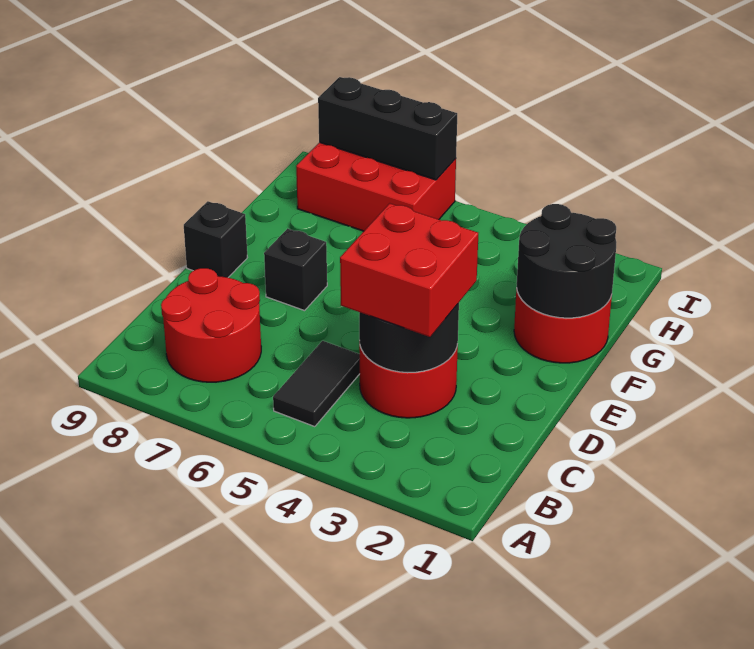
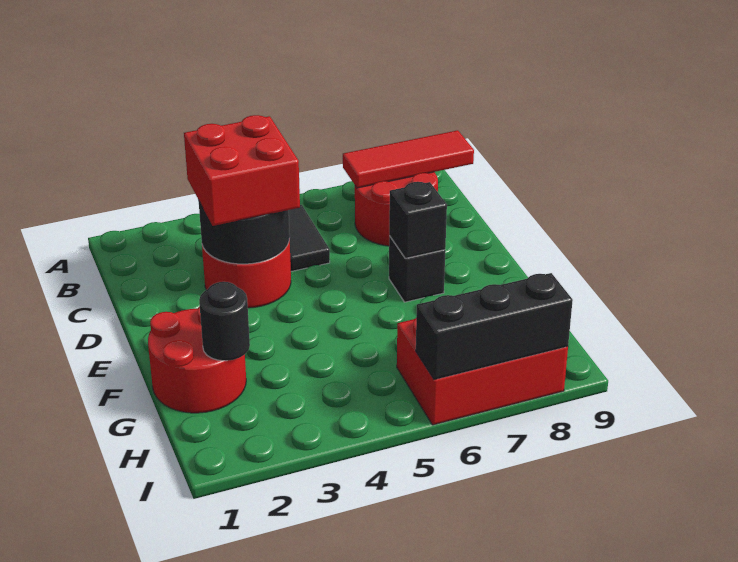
none -> red 1x3 tile [343,130,474,188]
black 1x1 brick [184,201,247,278] -> black 1x1 brick moved to [389,182,447,258]
black 2x2 round brick [517,204,616,318] -> black 1x1 round brick [199,282,250,361]

